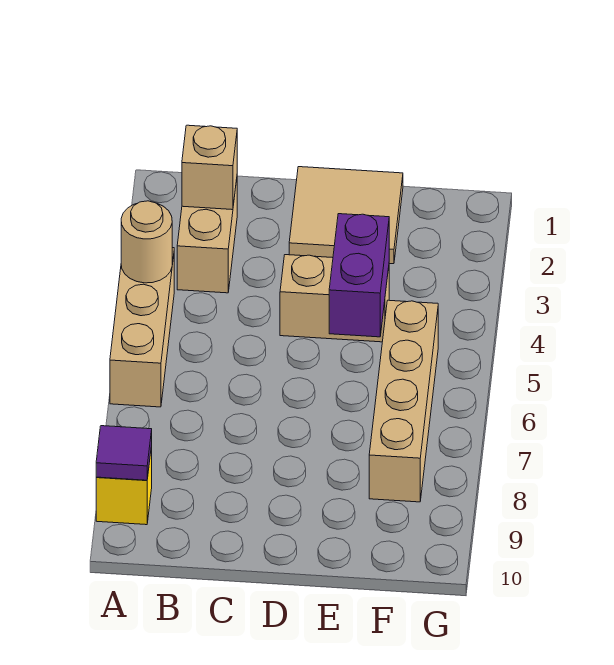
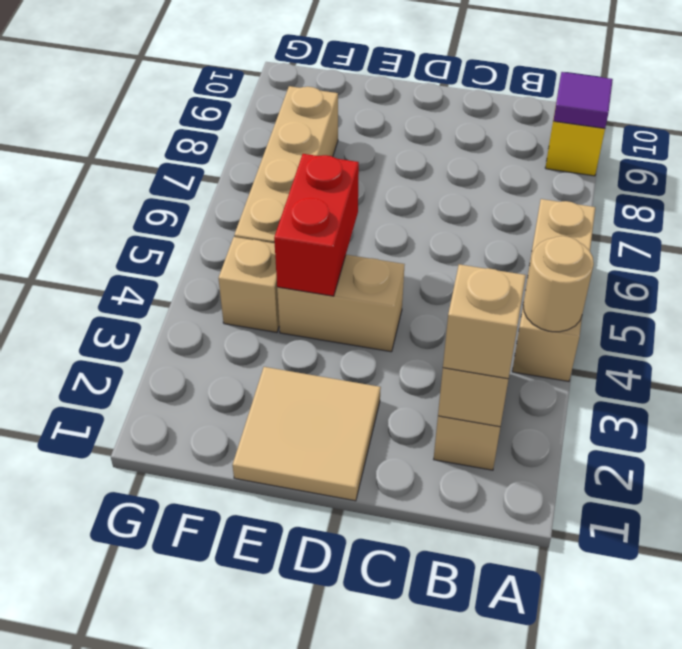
none -> tan 1x1 brick [443,264,526,379]
purple 1x2 brick [329,214,389,337] -> red 1x2 brick [274,154,359,296]
none -> tan 1x1 brick [219,237,279,332]

